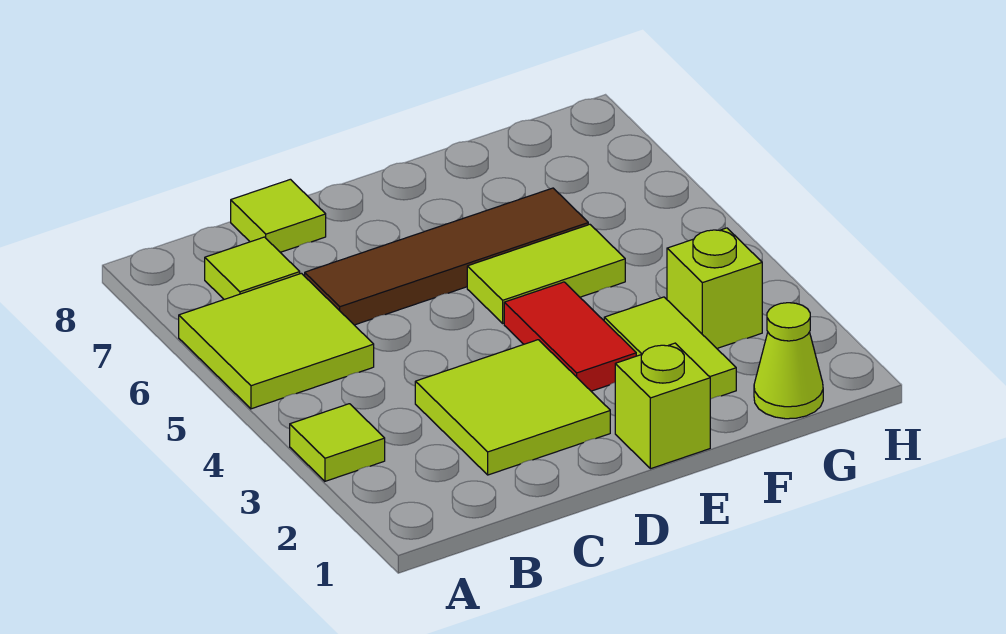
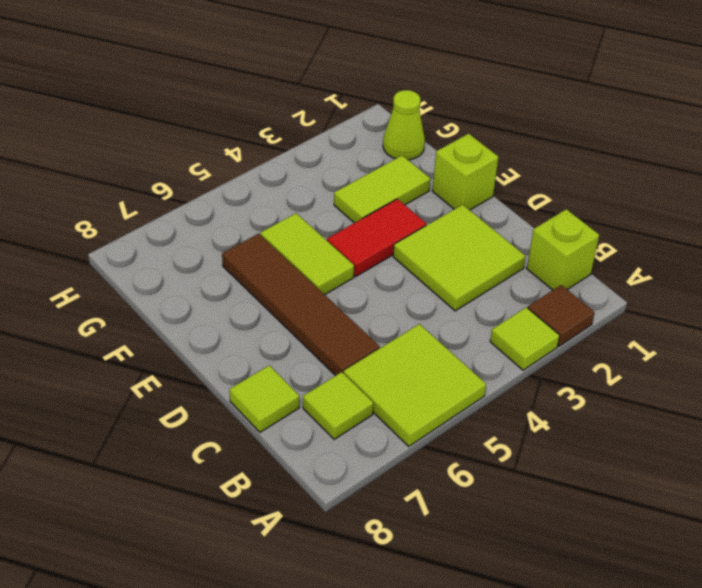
none -> brown 1x1 tile [528,285,595,346]
lime 1x1 brick [667,228,762,348] -> lime 1x1 brick moved to [527,209,599,290]

